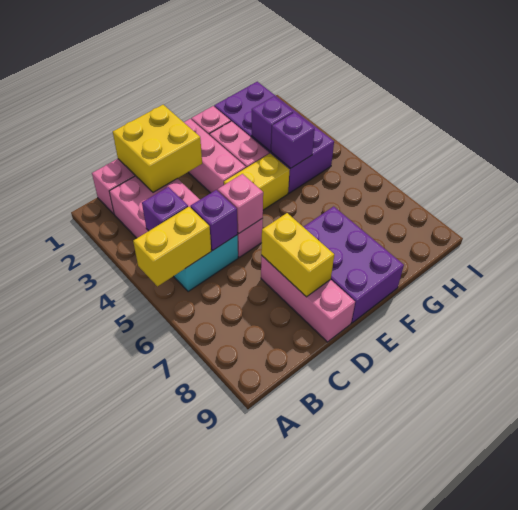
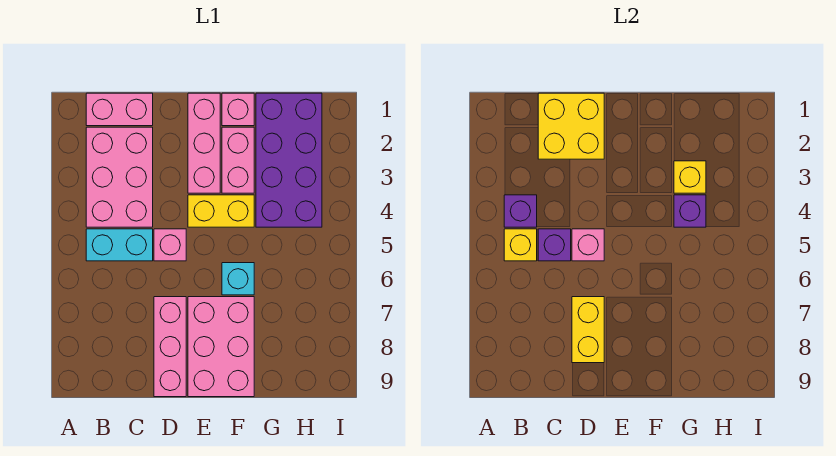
yellow 1x2 brick [133,207,211,286] -> yellow 1x1 brick [504,229,537,261]
purple 2x3 brick [304,206,404,323] -> pink 2x3 brick [188,297,254,397]
none -> cyan 1x1 brick [222,263,254,295]
purple 1x1 brick [252,96,293,151] -> yellow 1x1 brick [674,161,706,193]

